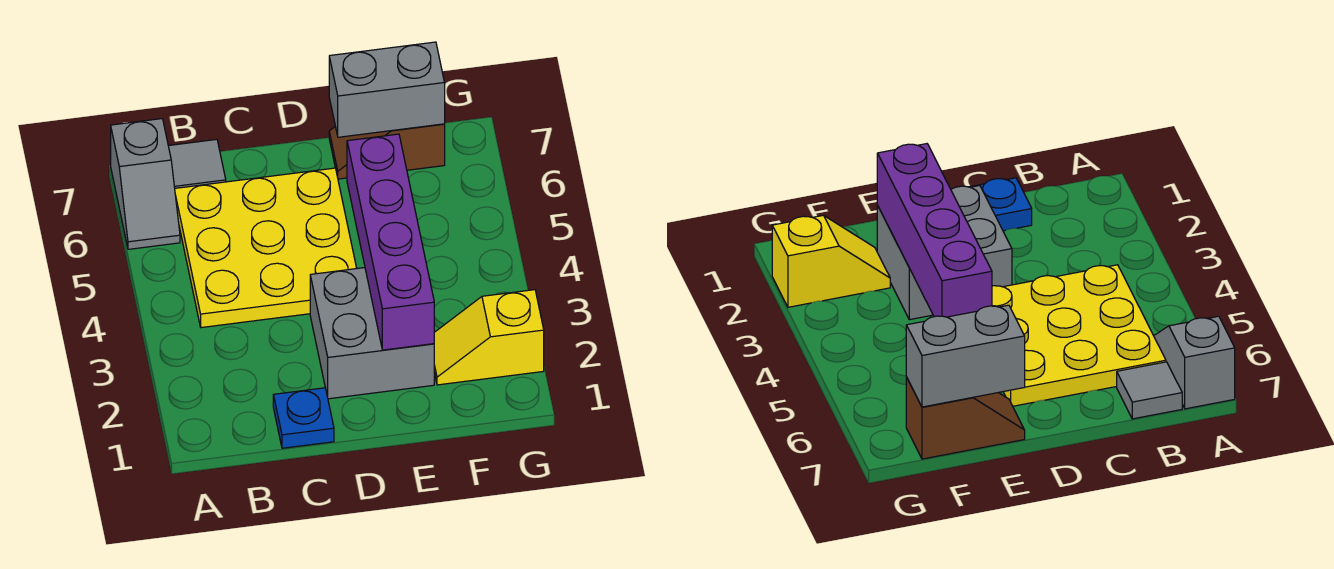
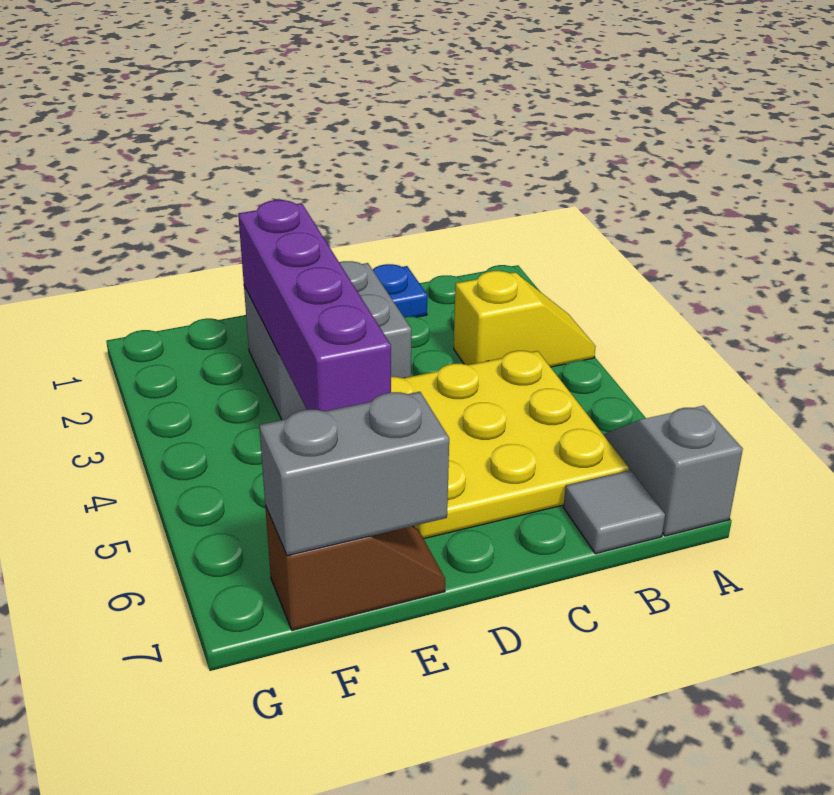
yellow 1x2 slope [434,290,544,385] -> yellow 1x2 slope moved to [454,271,596,367]

